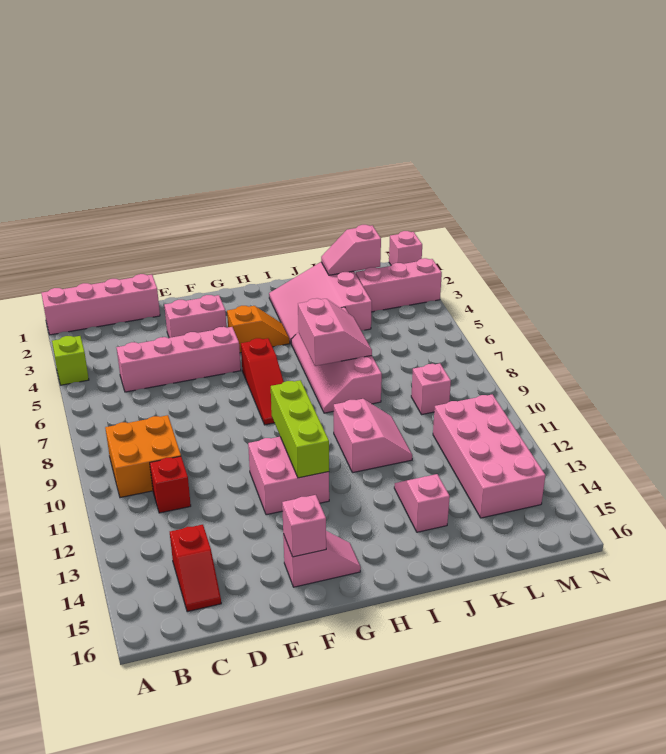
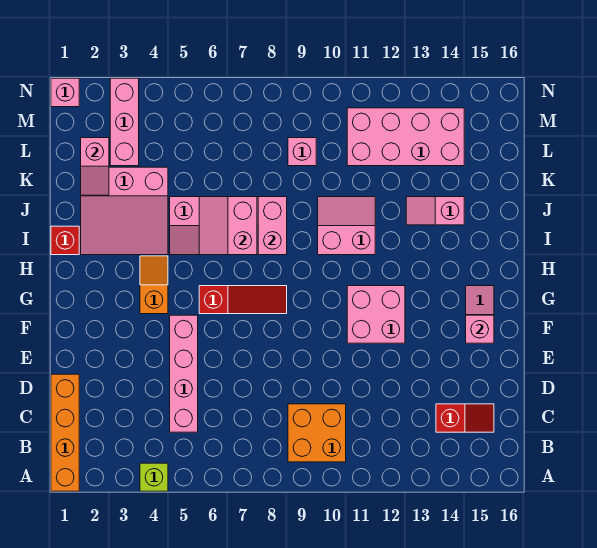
pink 1x4 brick [41,274,160,335] -> orange 1x4 brick [51,374,79,491]
red 1x1 brick [150,456,191,513] -> red 1x1 brick moved to [51,226,79,255]
pink 1x2 brick [164,295,226,338] -> pink 1x2 brick moved to [258,197,287,255]
lime 1x3 brick [271,380,329,478] -> none
pink 2x2 slope [298,298,372,366] -> pink 2x2 slope turned to [199,197,257,255]

